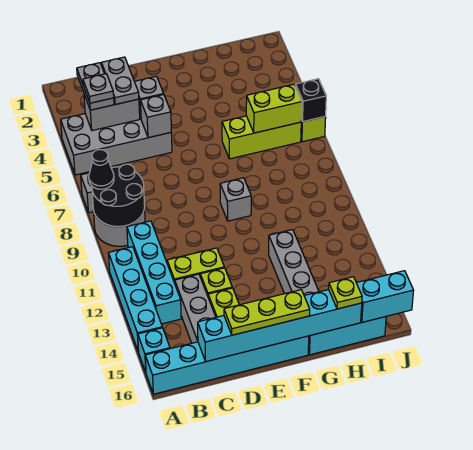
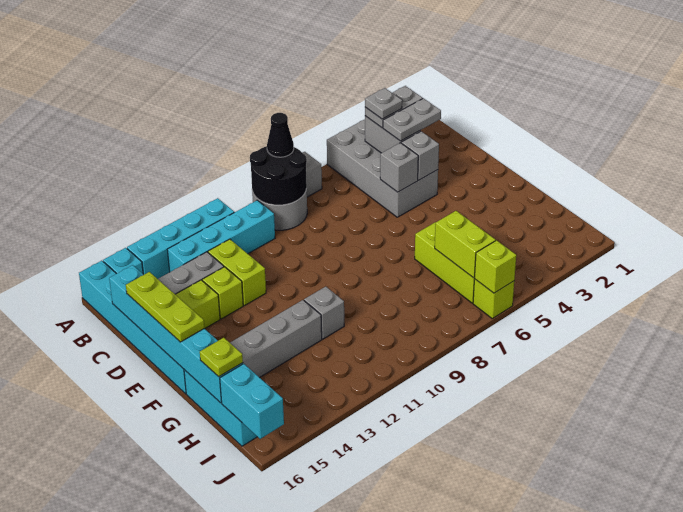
grey 1x1 brick [220,178,251,221] -> grey 1x1 brick moved to [304,287,344,339]
black 1x1 brick [295,79,326,122] -> lime 1x1 brick [474,240,516,293]

